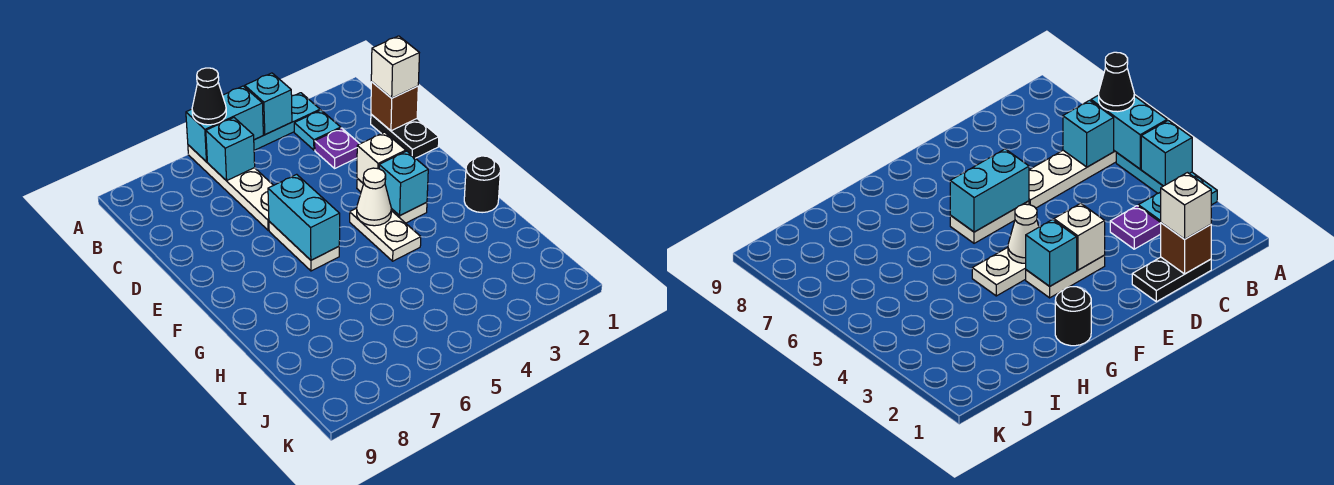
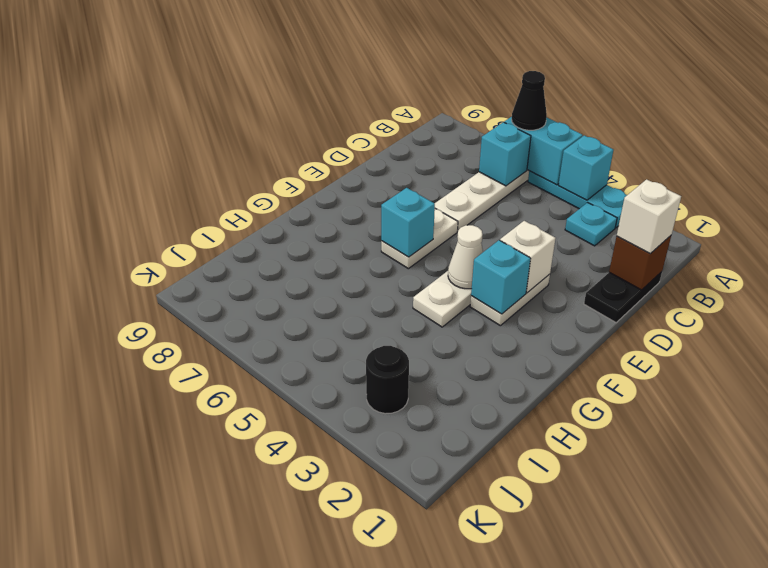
purple 1x1 plate [315,128,360,168] -> none
cyan 1x2 brick [268,174,340,260] -> cyan 1x1 brick [381,188,435,257]
black 1x1 round brick [464,156,501,213] -> black 1x1 round brick moved to [366,346,409,414]

